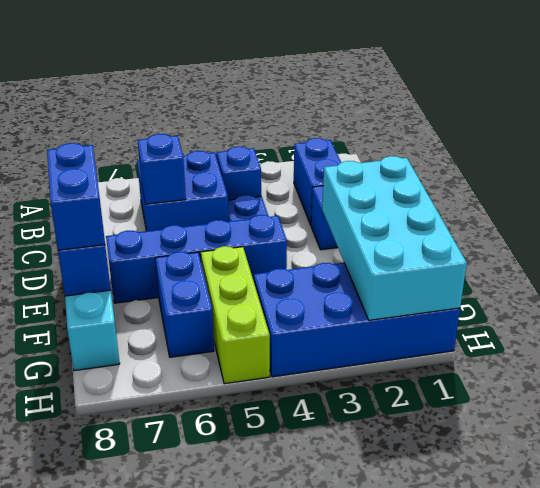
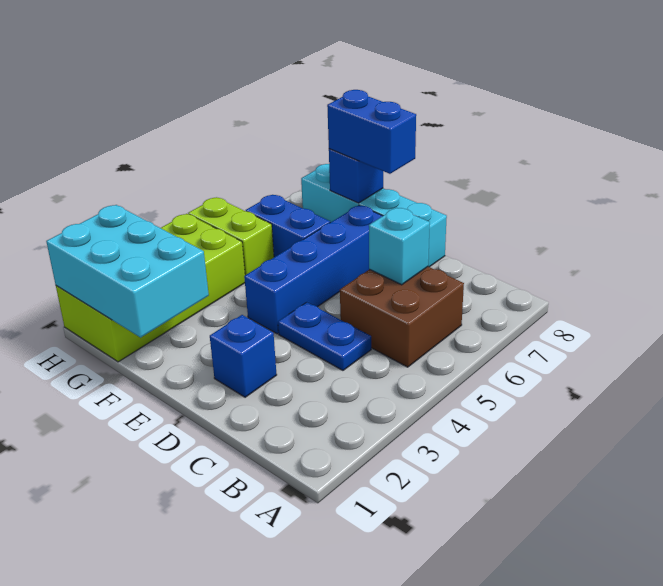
blue 1x2 brick [294,138,341,225] -> none
blue 1x1 brick [217,147,261,200] -> none
blue 2x2 brick [137,151,229,231] -> brown 2x2 brick [340,267,464,367]
blue 1x1 brick [138,134,186,204] -> cyan 1x1 brick [369,208,430,285]
cyan 2x4 brick [322,156,467,320] -> cyan 2x3 brick [46,205,209,337]
lime 1x3 brick [201,246,270,384] -> lime 1x2 brick [188,197,274,275]
blue 2x4 brick [254,263,460,377] -> lime 2x4 brick [56,214,245,362]

